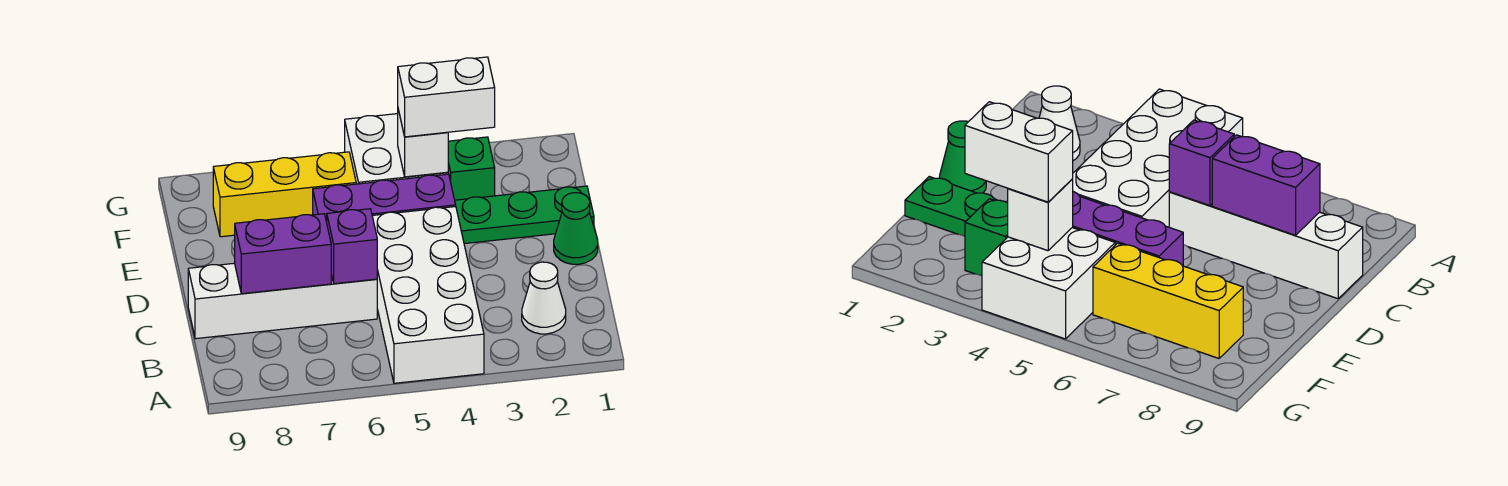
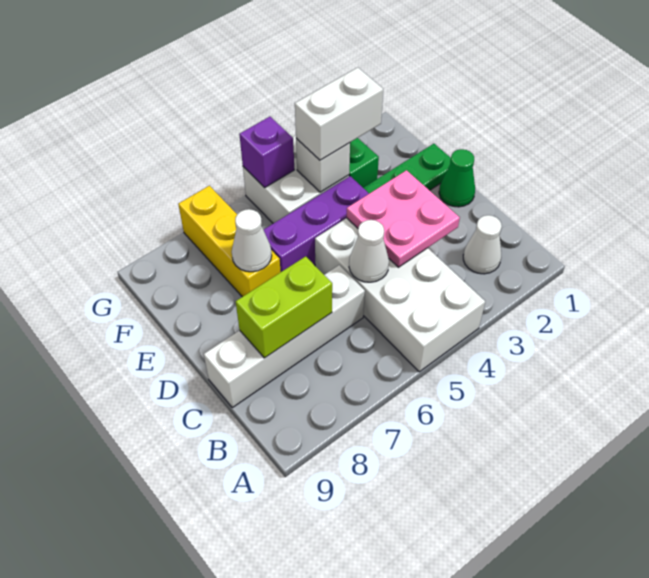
none -> pink 2x2 plate [347,170,460,267]
none -> white 1x1 cone [349,220,389,282]
purple 1x1 brick [327,209,377,284] -> purple 1x1 brick moved to [239,117,294,188]
purple 1x2 brick [235,214,331,294] -> lime 1x2 brick [236,256,332,358]
none -> white 1x1 cone [232,209,272,272]
yellow 1x3 brick [213,152,356,237] -> yellow 1x3 brick turned to [178,186,280,297]

